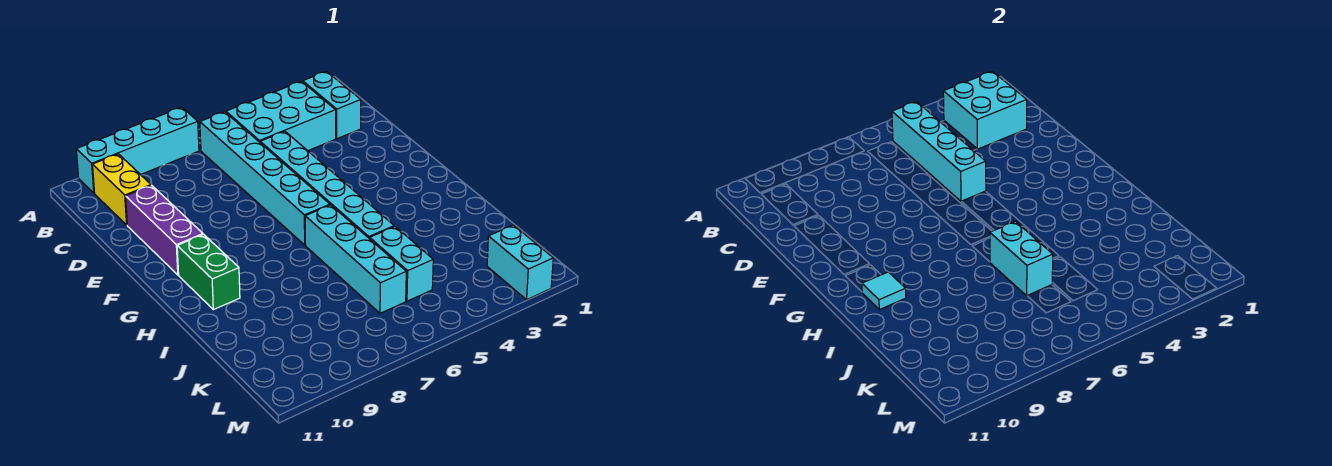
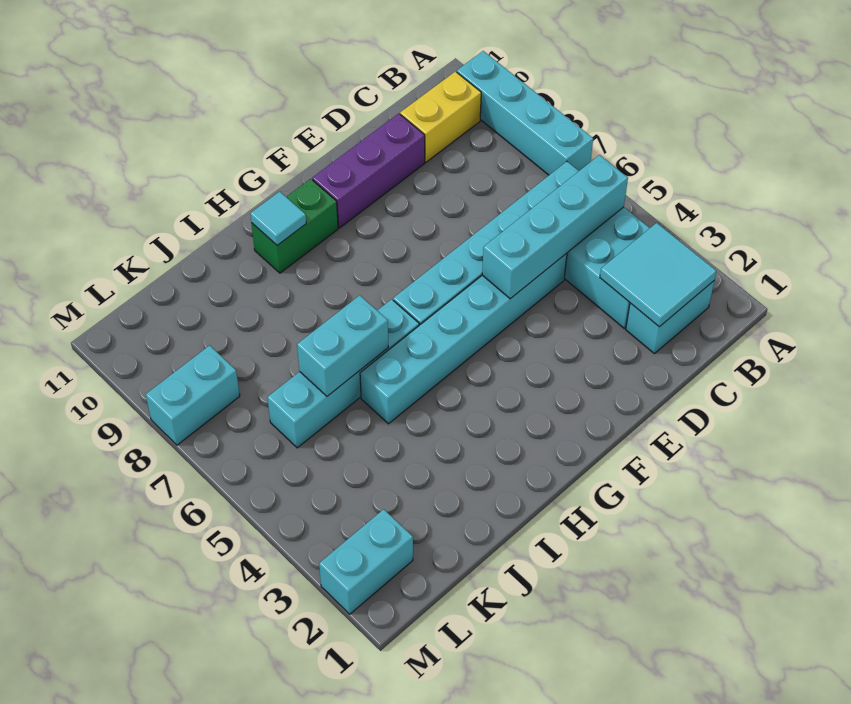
cyan 2x2 brick [943,71,1027,149] -> cyan 2x2 tile [600,223,717,327]
cyan 1x2 brick [370,227,433,301] -> cyan 1x2 brick moved to [146,345,240,445]

